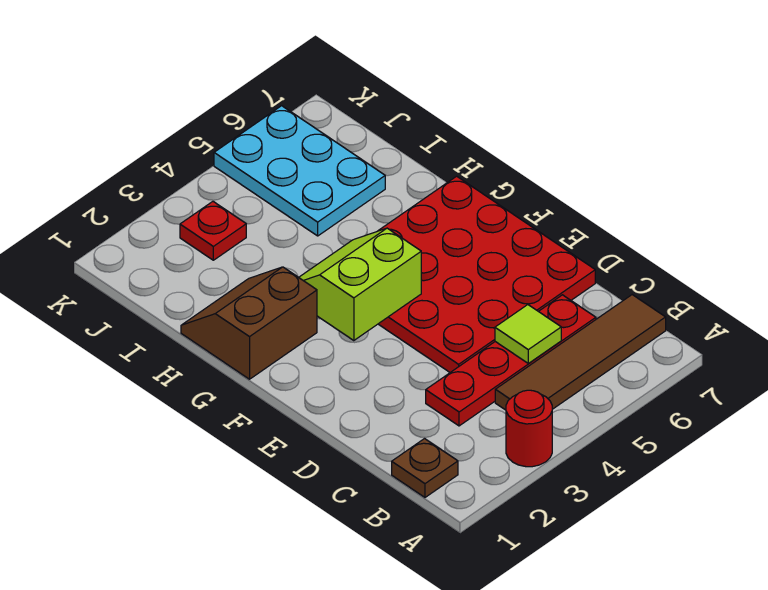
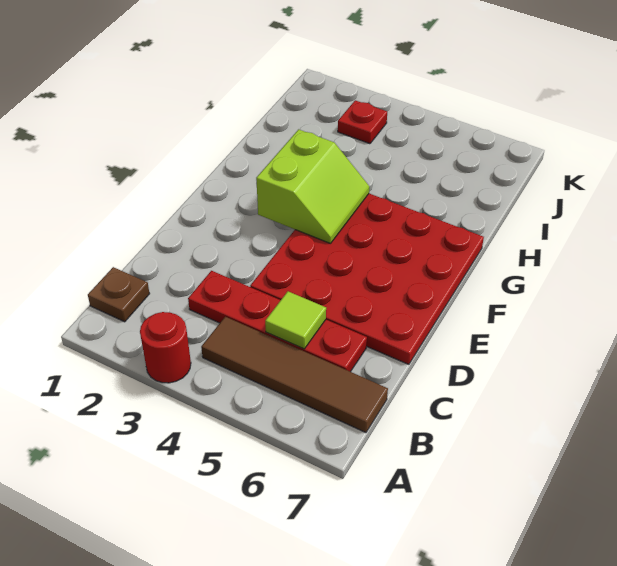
lime 2x2 slope [299,228,421,341] -> lime 2x2 slope turned to [256,129,369,244]
brown 2x2 slope [181,267,317,379] -> none
cyan 2x3 plate [214,106,385,236] -> none

